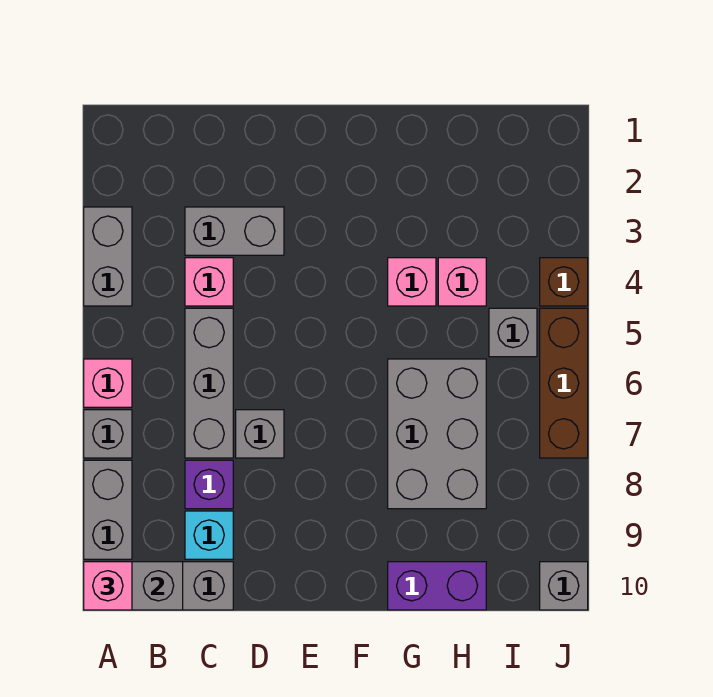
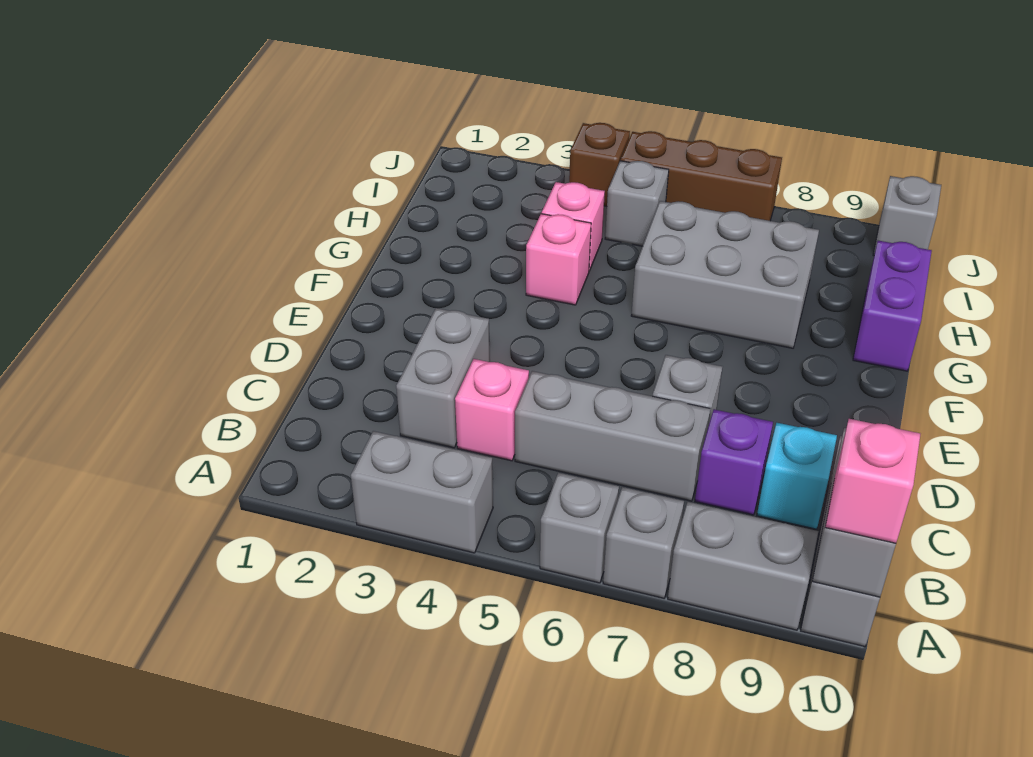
pink 1x1 brick [84,359,132,407] -> grey 1x1 brick [540,473,619,583]

